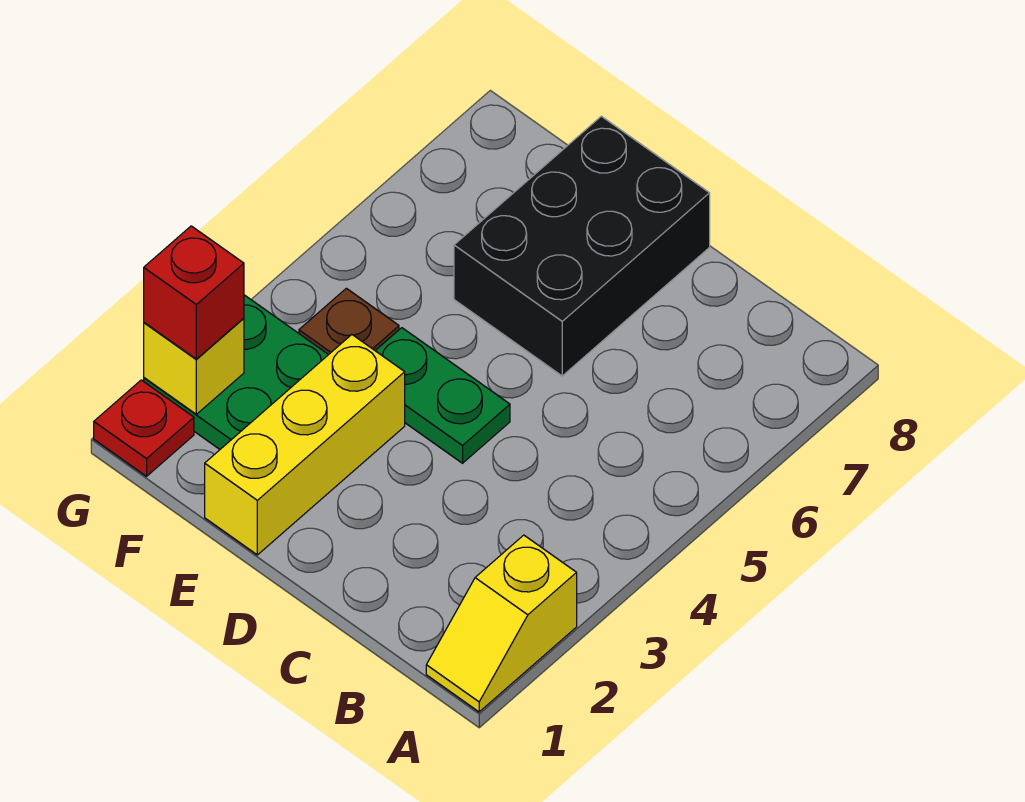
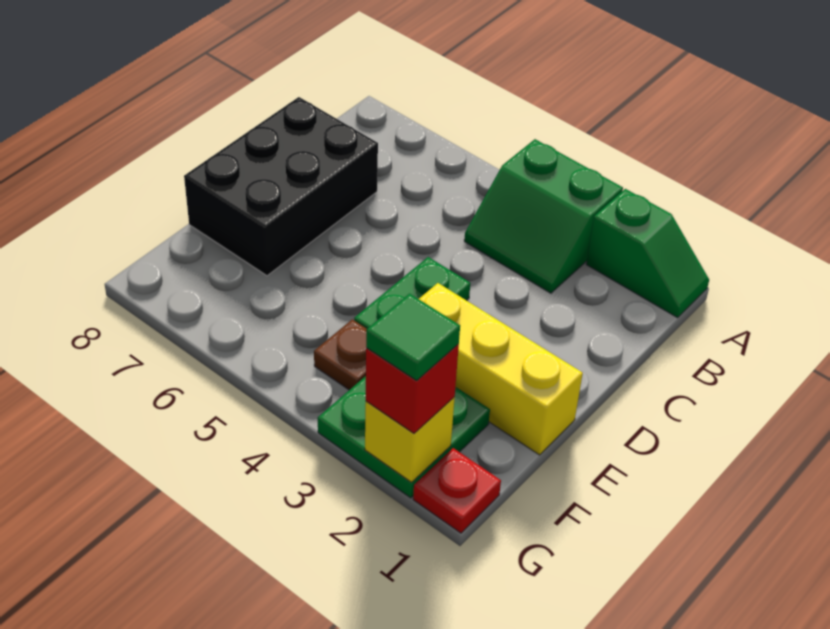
yellow 1x2 slope [426,535,577,712] -> green 1x2 slope [586,189,709,318]
none -> green 2x2 slope [464,139,623,293]
black 2x3 brick [454,116,710,376] -> black 2x3 brick turned to [184,97,378,276]
none -> green 1x1 tile [366,294,460,381]

